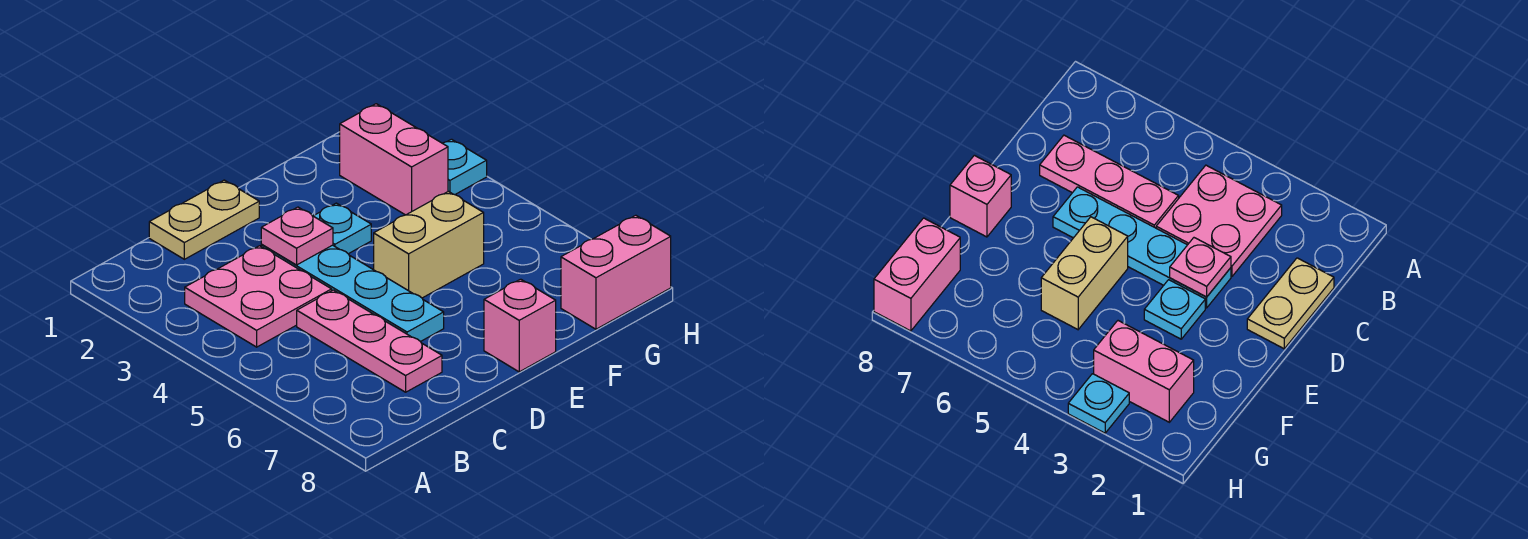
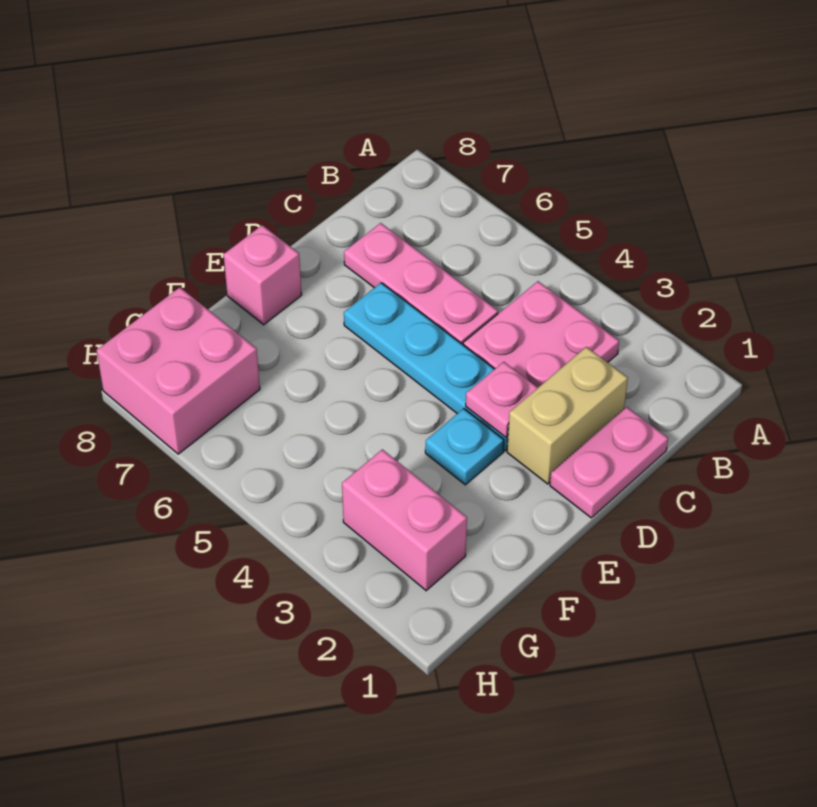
tan 1x2 plate [149,180,259,259] -> pink 1x2 plate [550,407,668,518]
tan 1x2 brick [374,191,484,298] -> tan 1x2 brick moved to [507,347,628,484]
pink 1x2 brick [561,215,671,329] -> pink 2x2 brick [97,287,260,454]
cyan 1x1 plate [443,139,487,195] -> none

